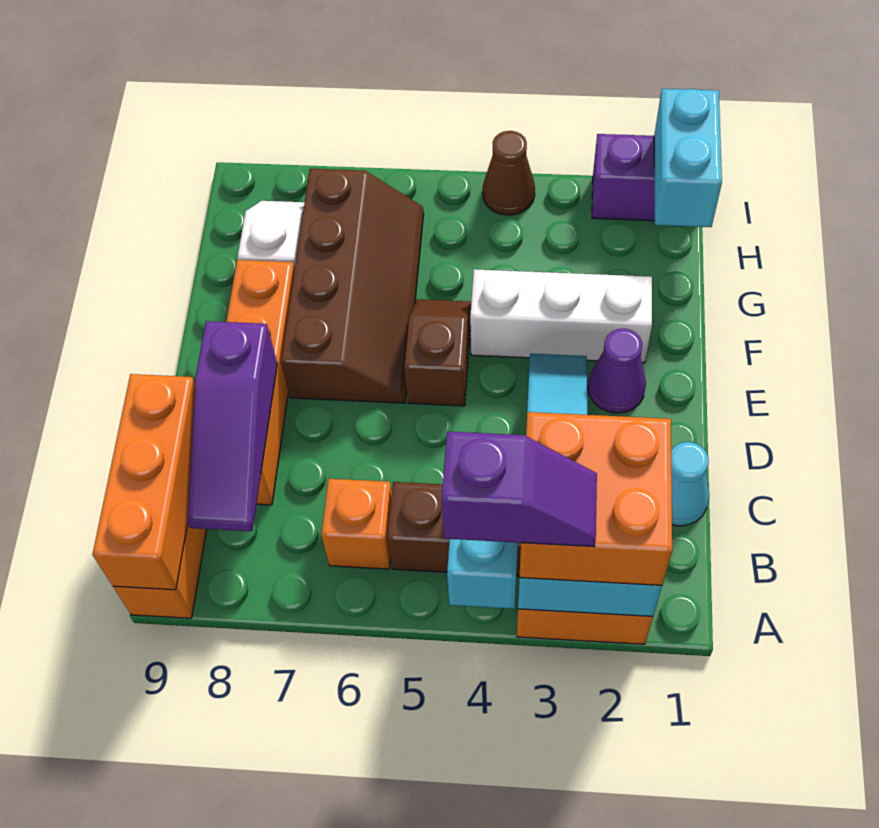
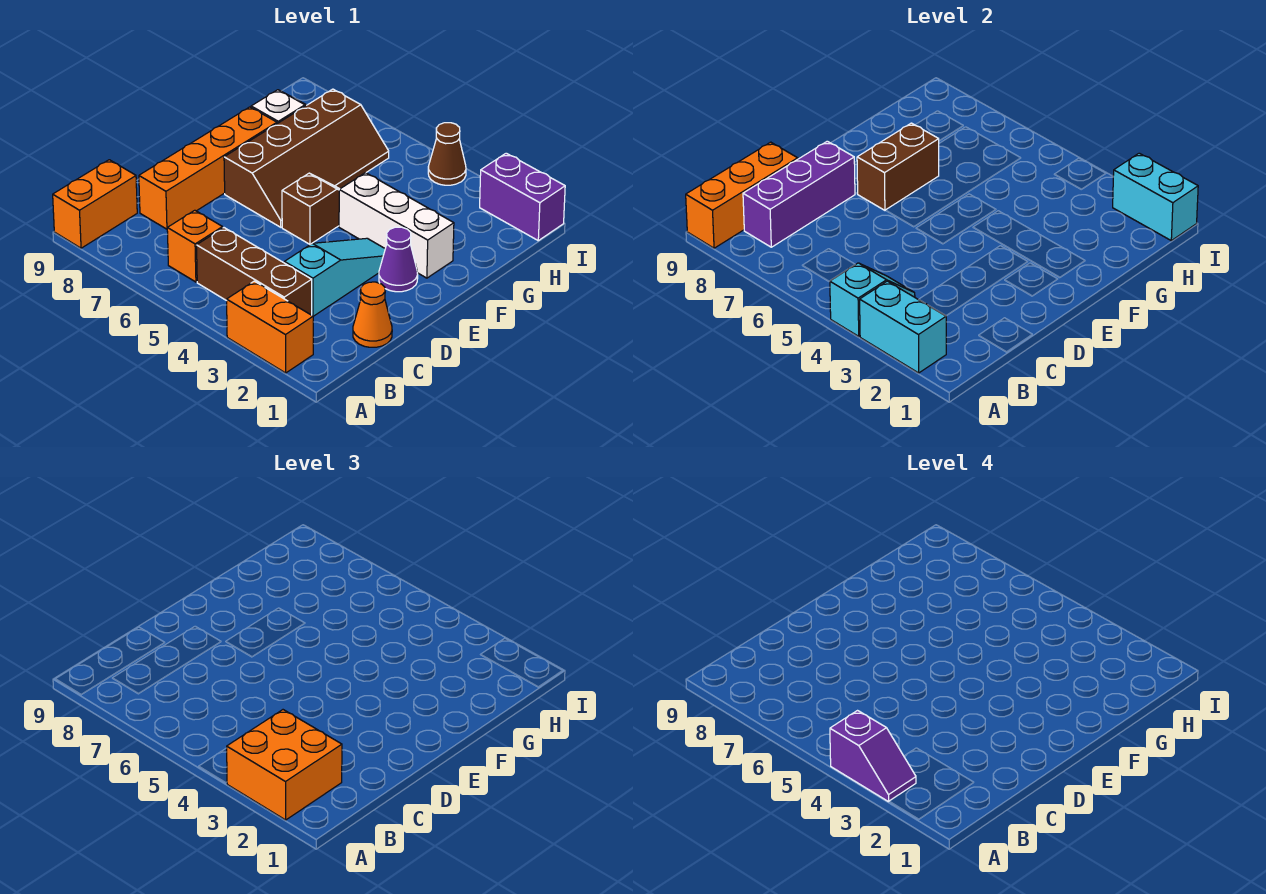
purple 1x3 slope [187,321,277,531] -> purple 1x3 brick [743,141,855,247]
cyan 1x1 cone [671,442,709,526] -> orange 1x1 cone [353,282,392,347]
none -> brown 1x2 brick [857,123,939,210]
cyan 1x2 brick [654,89,722,227] -> cyan 1x2 brick turned to [1113,153,1198,241]

